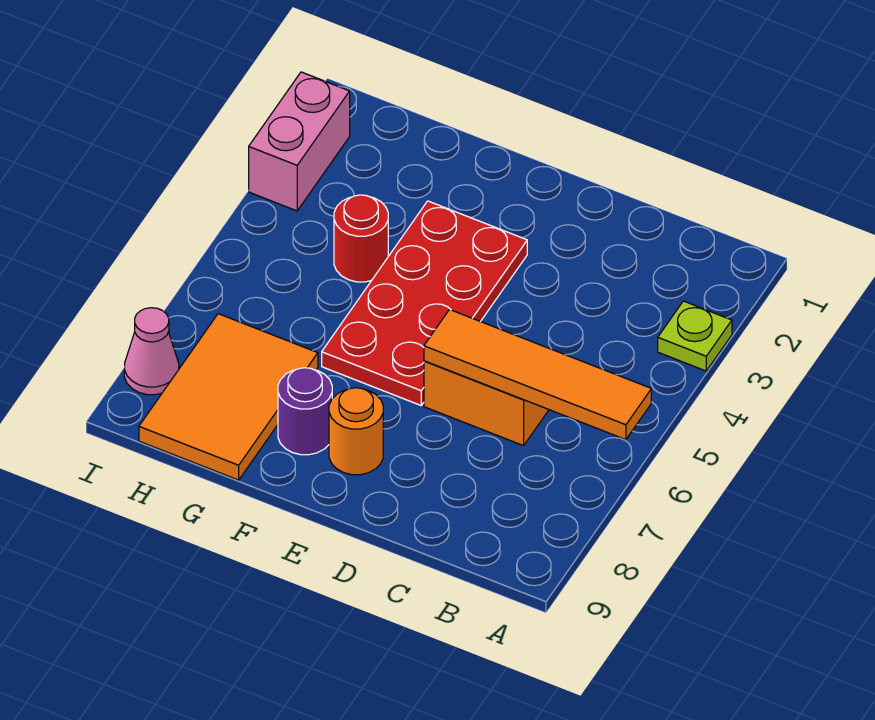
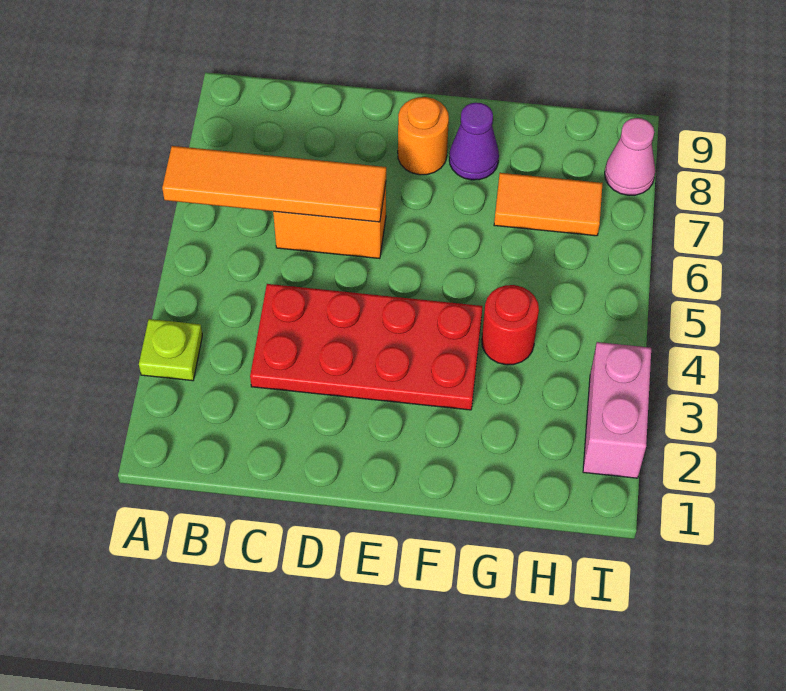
red 2x4 plate [322,201,527,405] -> red 2x4 plate turned to [250,284,483,410]
purple 1x1 round brick [278,368,332,455] -> purple 1x1 cone [449,102,499,180]
orange 2x3 tile [139,314,318,480] -> orange 1x2 tile [494,173,603,236]

